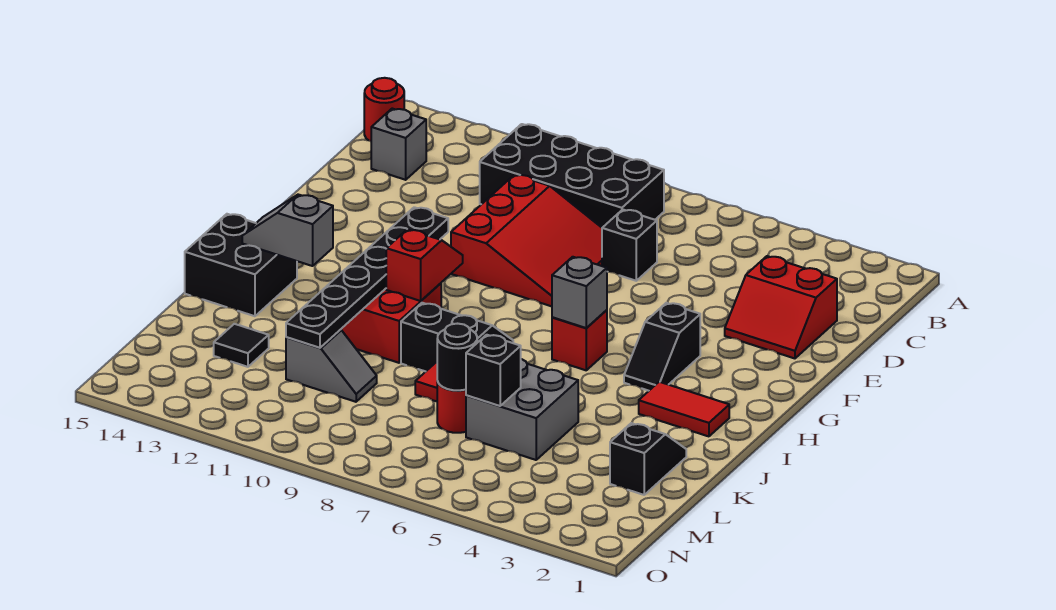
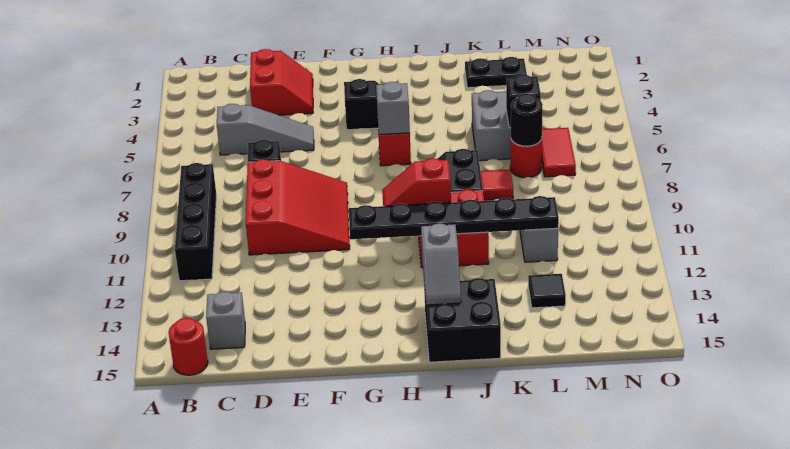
black 2x4 brick [480,124,664,228] -> black 1x4 brick [175,163,216,281]
none -> grey 1x3 slope [217,104,314,155]
red 3x3 slope [451,175,602,306] -> red 3x3 slope turned to [246,159,350,255]
red 1x2 tile [639,382,729,436] -> red 1x2 tile moved to [541,128,576,177]
black 1x2 slope [610,423,686,495] -> black 1x2 plate [465,57,527,88]

